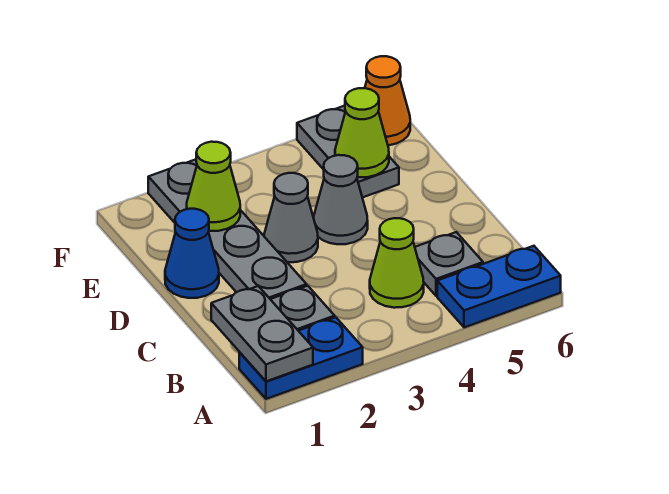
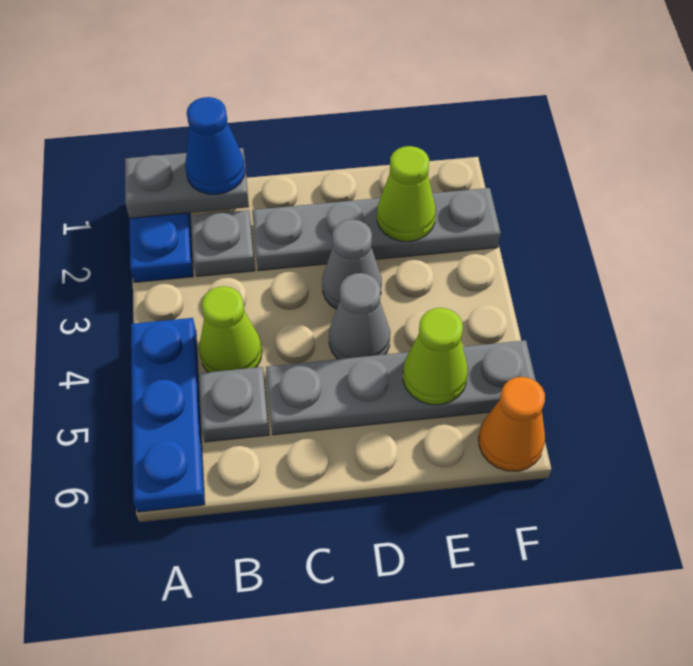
blue 1x2 plate [437,246,561,327] -> blue 1x3 plate [131,318,205,512]
blue 1x1 cone [165,209,219,298] -> blue 1x1 cone moved to [185,97,245,194]
grey 1x2 plate [297,106,399,198] -> grey 1x4 plate [266,340,536,435]

